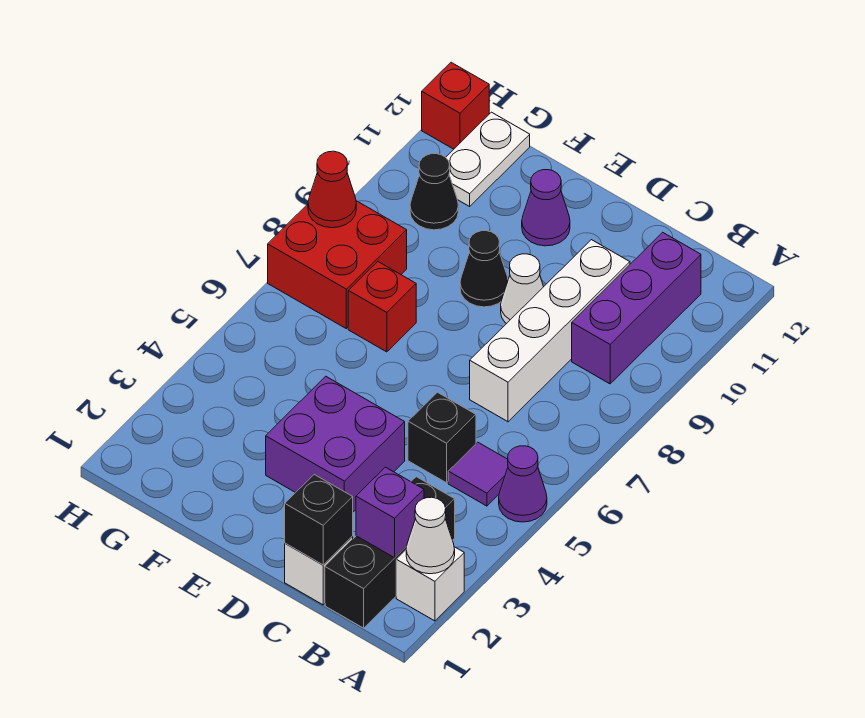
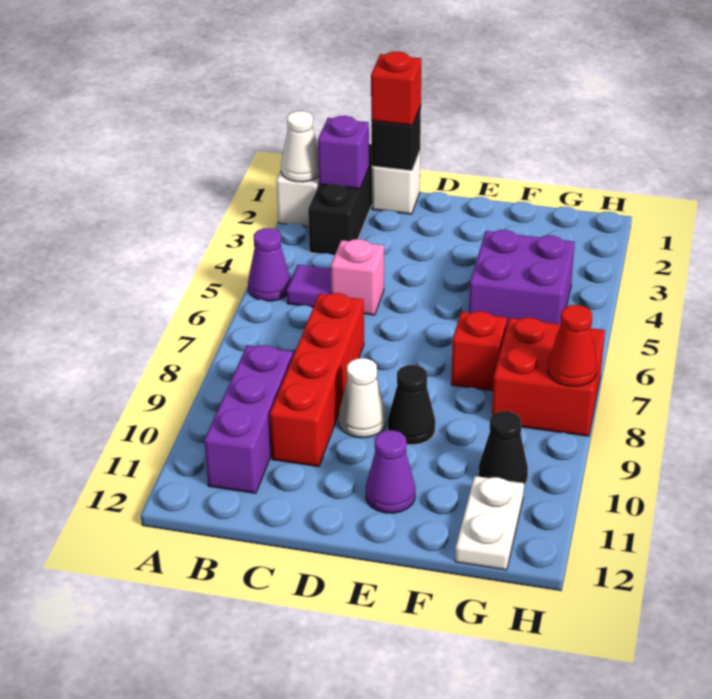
black 1x1 brick [408,392,476,483] -> pink 1x1 brick [331,239,384,315]
white 1x4 brick [470,240,630,422] -> red 1x4 brick [270,293,364,467]
purple 2x2 brick [266,376,405,512] -> purple 2x2 brick moved to [469,230,575,328]
red 1x1 brick [422,62,489,149] -> red 1x1 brick moved to [371,51,422,125]

